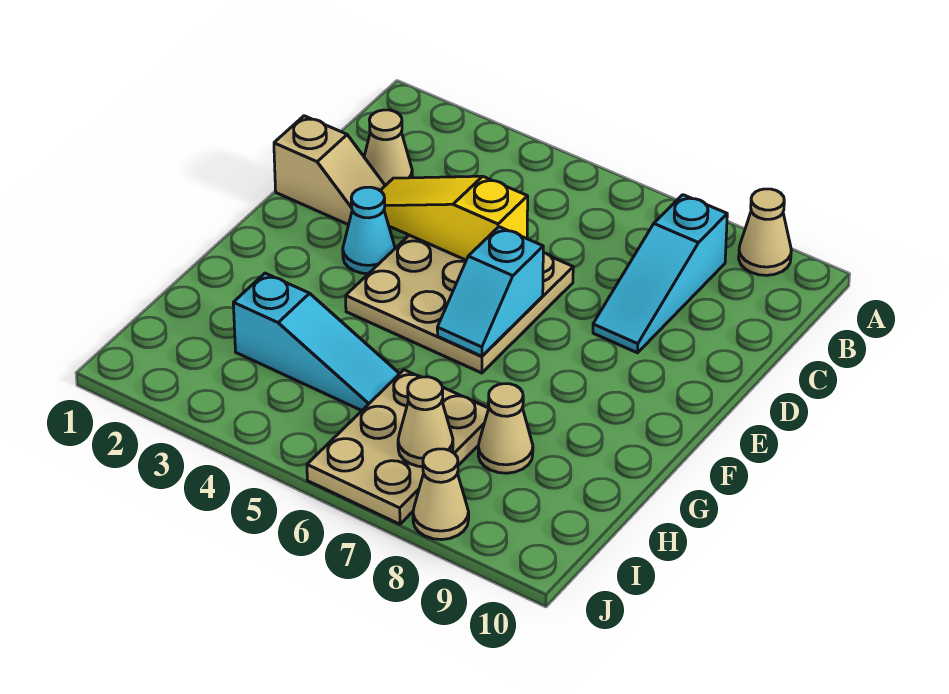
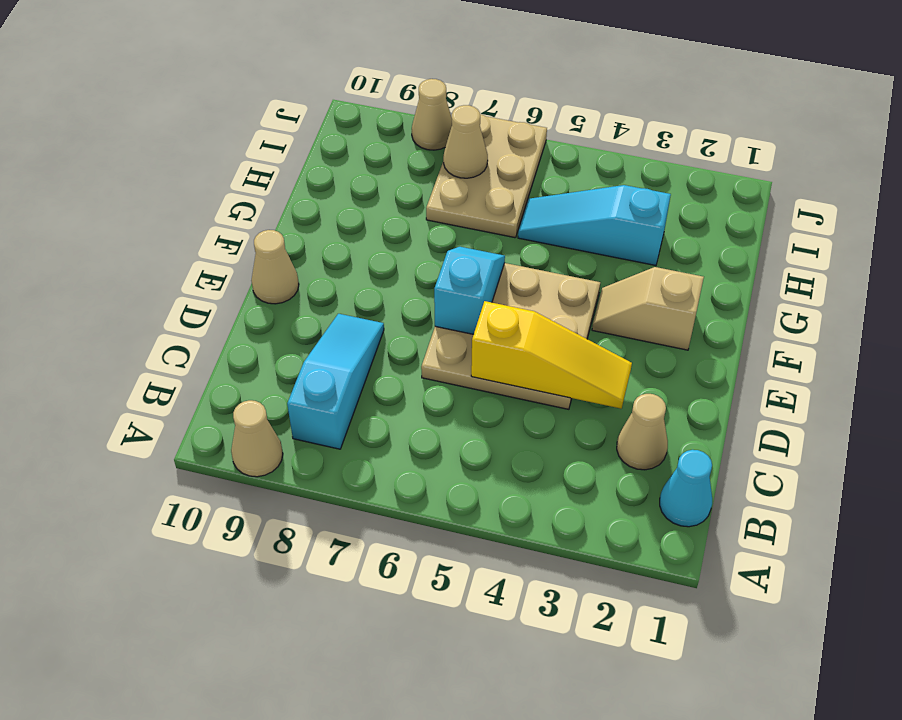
tan 1x2 slope [274,116,385,225] -> tan 1x2 slope moved to [592,267,704,350]
cyan 1x1 cone [343,187,395,274] -> cyan 1x1 cone moved to [660,450,712,527]
tan 1x1 cone [478,384,533,473] -> tan 1x1 cone moved to [251,230,299,304]

